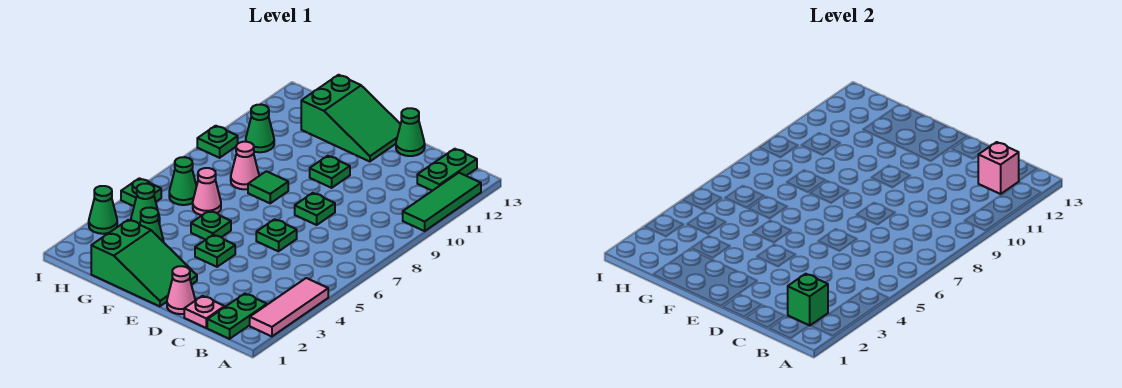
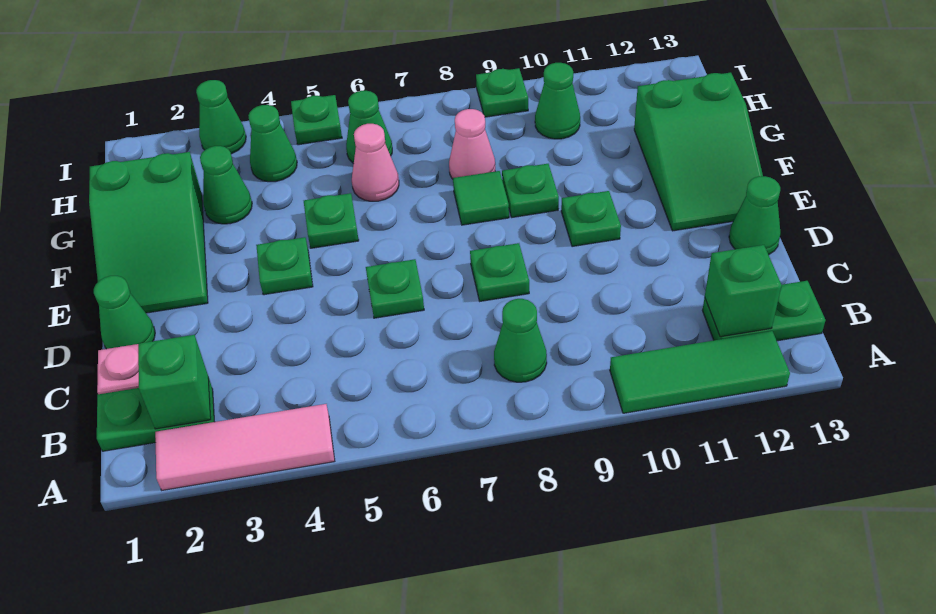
none -> green 1x1 cone [494,299,547,382]
pink 1x1 brick [978,142,1019,194] -> green 1x1 brick [705,245,782,337]
pink 1x1 cone [167,266,195,314] -> green 1x1 cone [94,276,155,349]
none -> green 1x1 plate [502,164,559,217]

